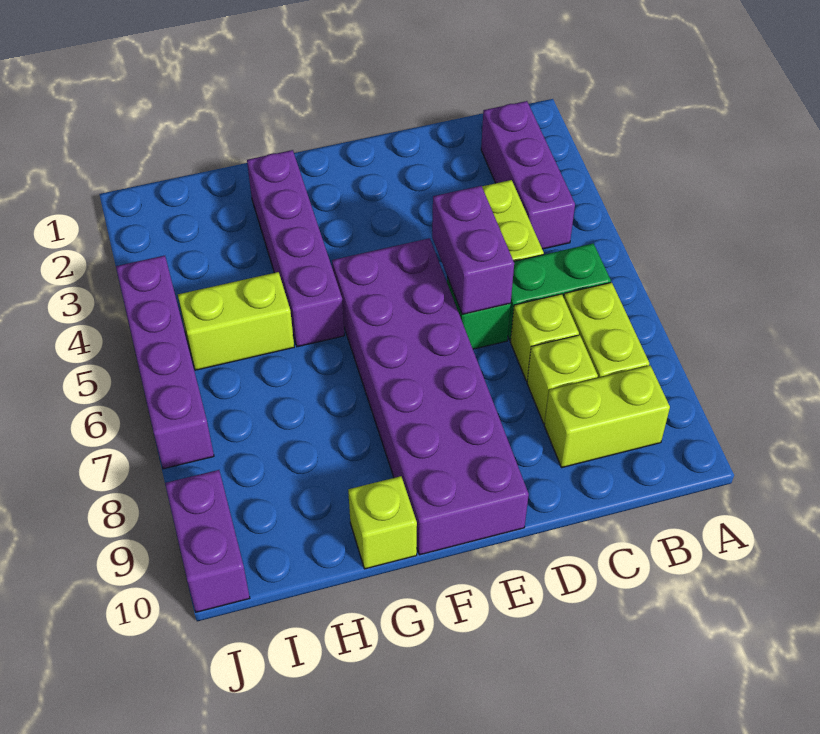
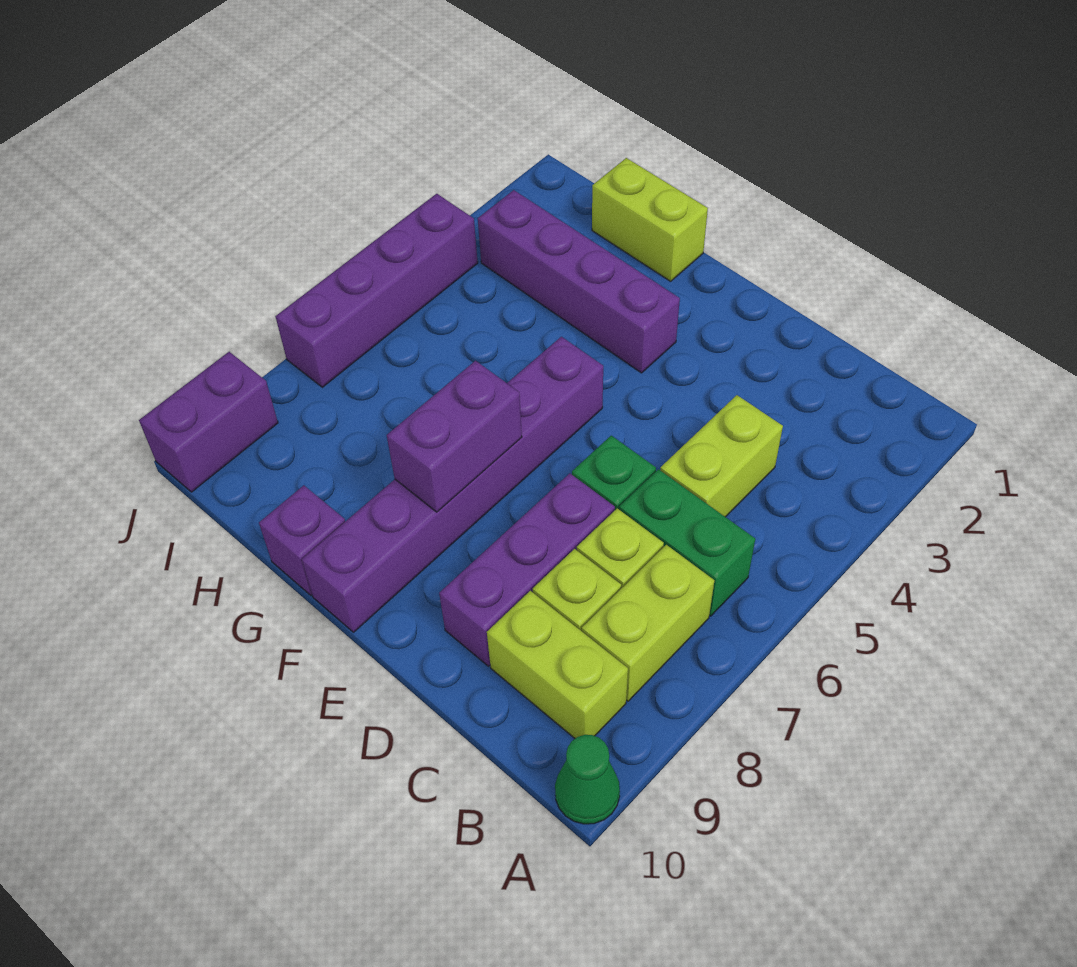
none -> green 1x1 cone [555,735,620,824]
purple 1x3 brick [481,101,575,249] -> purple 1x3 brick moved to [439,473,615,666]
purple 1x2 brick [432,186,514,314] -> purple 1x2 brick moved to [387,361,522,512]
purple 2x6 brick [332,238,529,555] -> purple 1x6 brick [302,337,603,632]
purple 1x4 brick [247,150,344,347] -> purple 1x4 brick turned to [478,190,680,373]
lime 1x1 brick [348,476,417,569] -> purple 1x1 brick [259,485,345,595]
lime 1x2 brick [178,272,294,370] -> lime 1x2 brick moved to [592,158,708,281]

